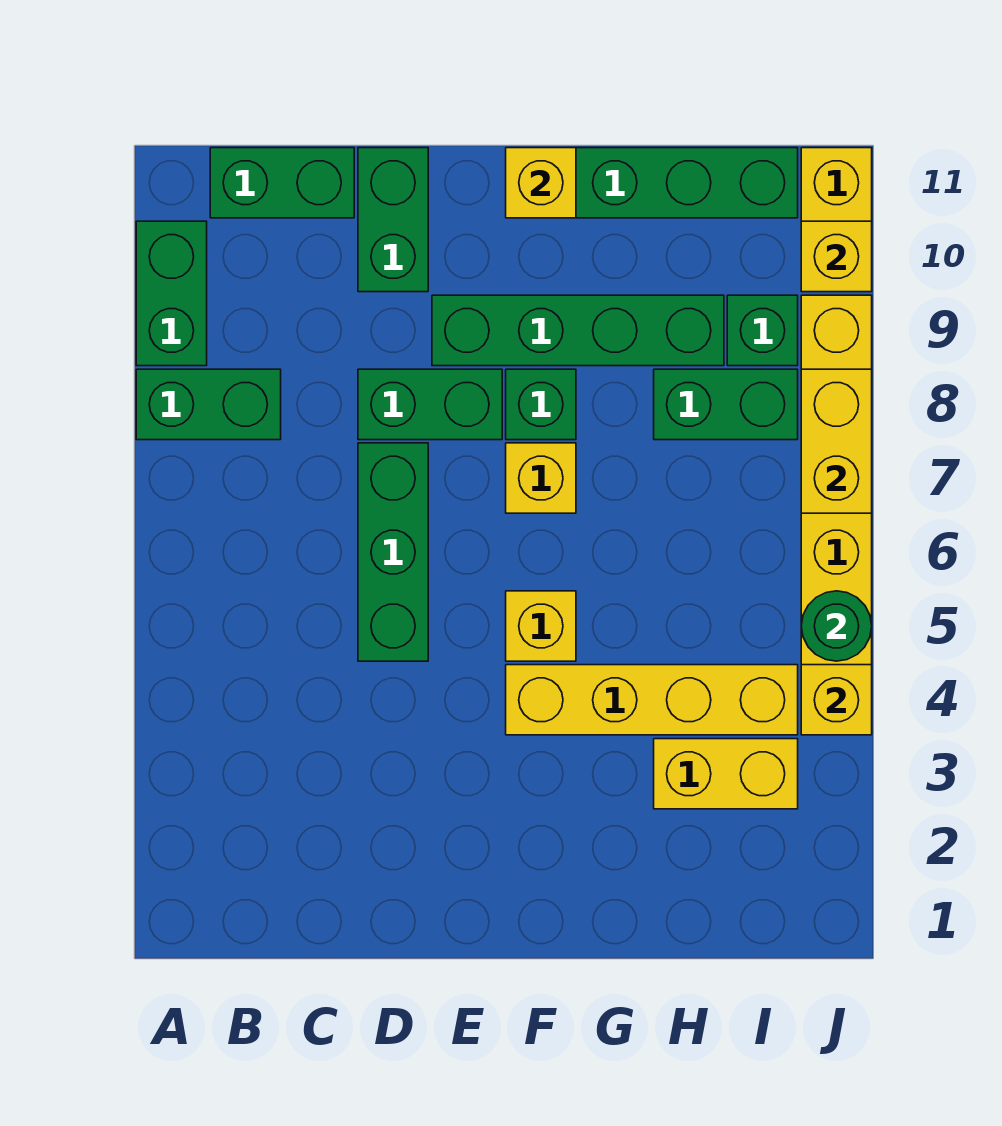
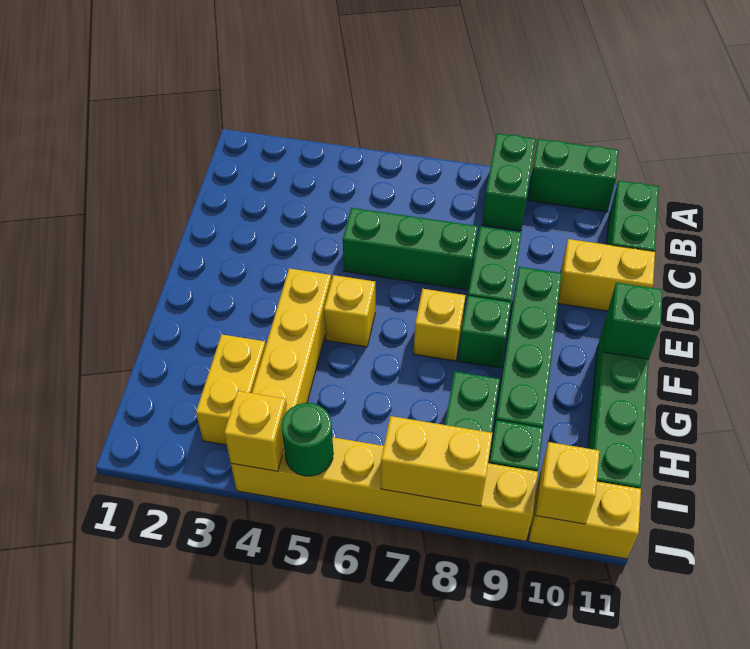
green 1x2 brick [358,148,428,292] -> yellow 1x2 brick [558,239,655,311]
yellow 1x1 brick [506,148,576,218] -> green 1x1 brick [603,283,663,359]

